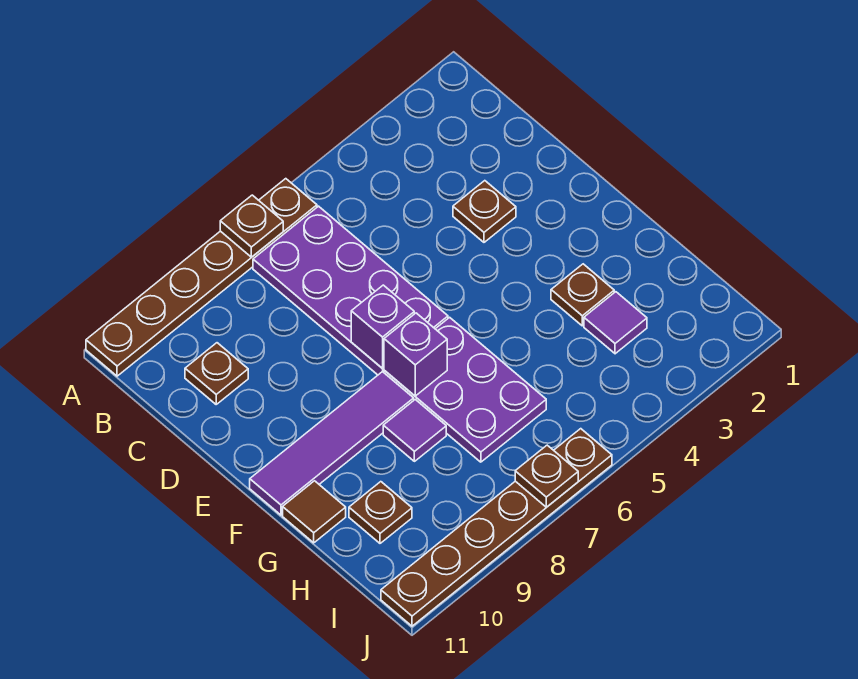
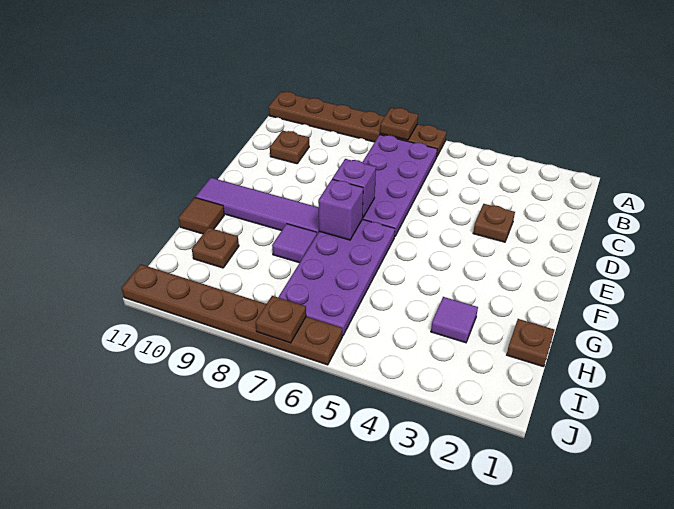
purple 2x3 plate [384,317,546,462] -> purple 2x4 plate [278,219,395,336]
brown 1x1 plate [551,264,614,326] -> brown 1x1 plate moved to [507,319,554,367]

